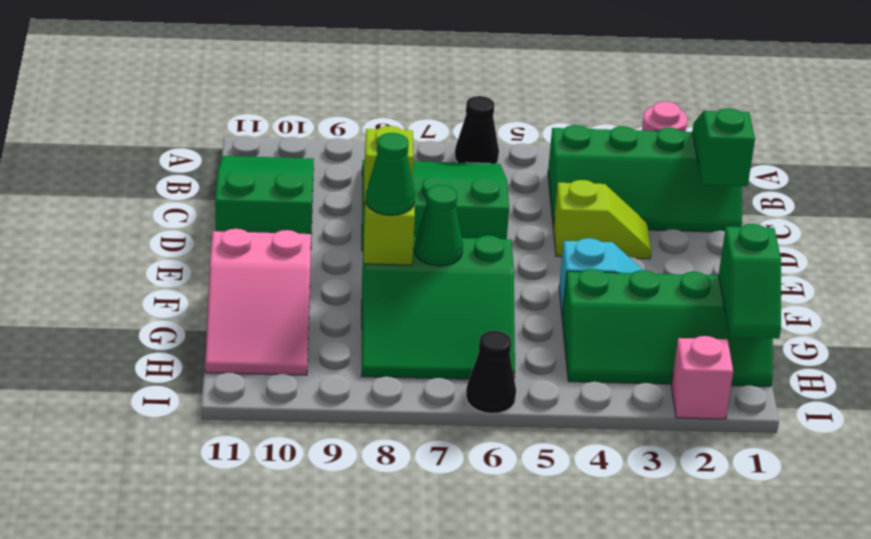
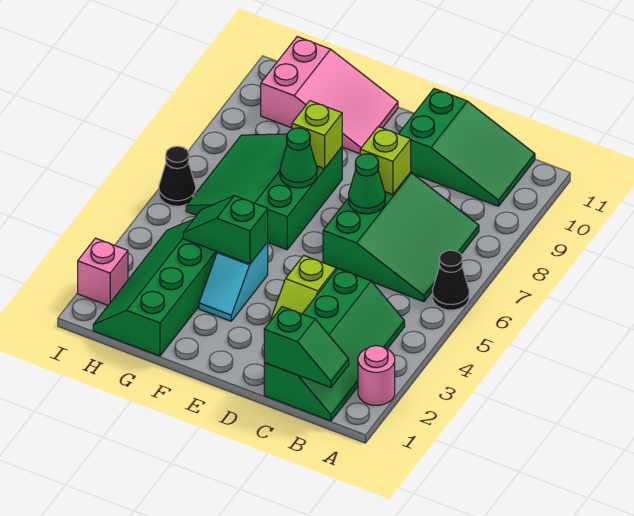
green 2x4 slope [548,125,742,232] -> green 2x4 slope turned to [264,269,405,421]
green 1x1 cone [366,133,415,215] -> green 1x1 cone moved to [349,154,385,214]
pink 2x3 slope [205,229,311,375] -> pink 2x3 slope turned to [261,37,398,154]
green 1x2 slope [719,224,781,339] -> green 1x2 slope moved to [183,196,268,264]

